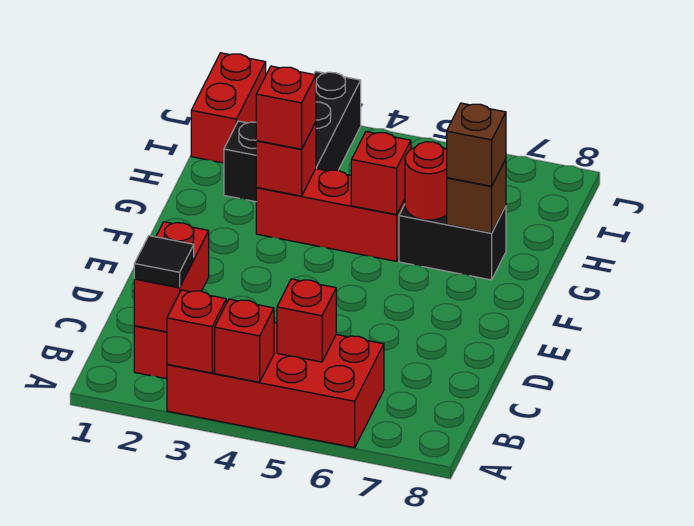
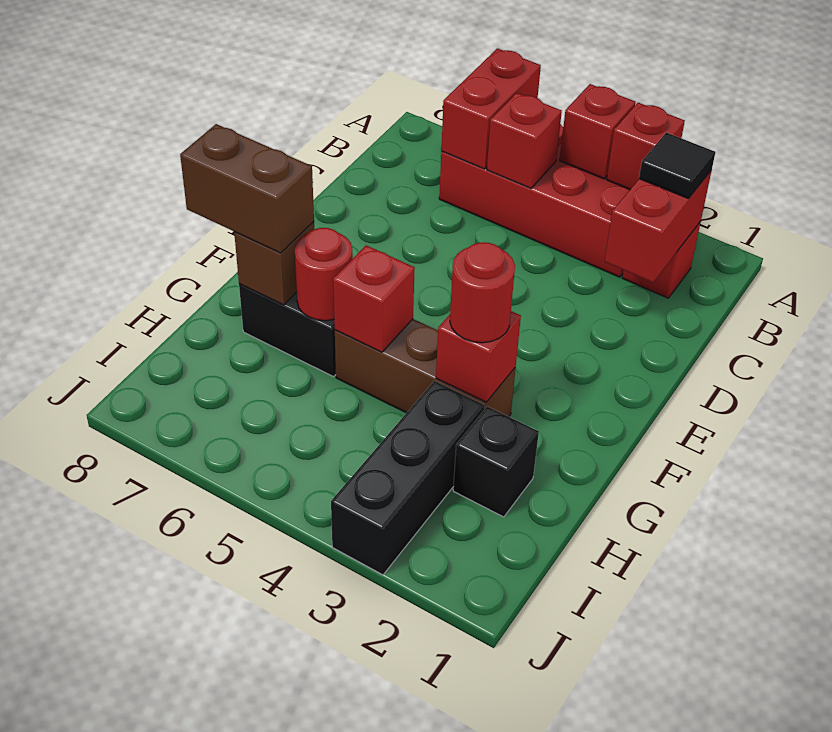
red 1x3 brick [256,169,405,261] -> brown 1x3 brick [335,319,516,417]
red 1x1 brick [256,66,316,149] -> red 1x1 round brick [450,242,515,343]
brown 1x1 brick [447,103,506,186] -> brown 1x2 brick [180,124,314,253]
red 1x2 brick [191,53,266,163] -> red 1x2 brick moved to [441,49,541,169]

